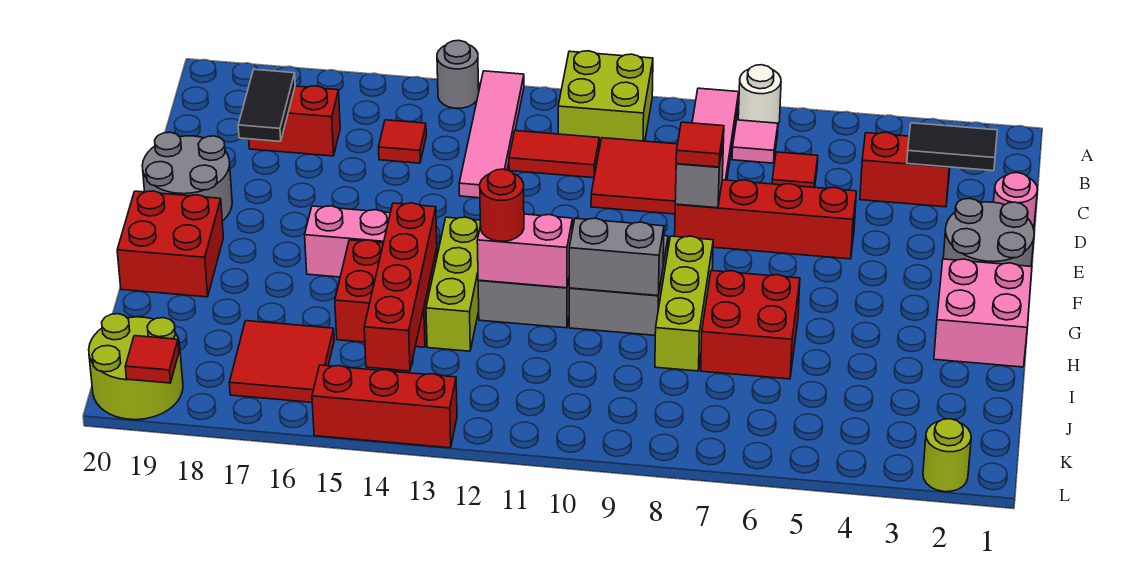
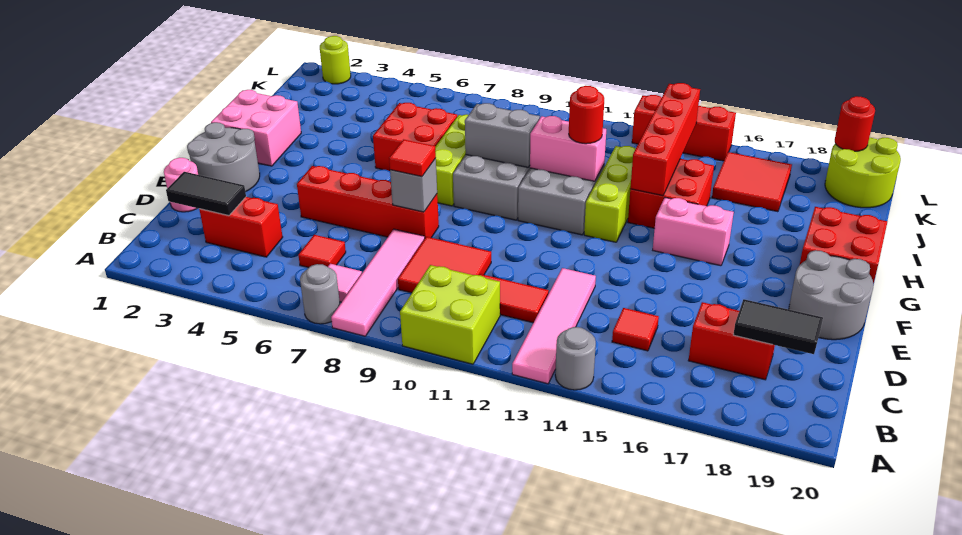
white 1x1 round brick [738,65,781,124] -> grey 1x1 round brick [300,264,340,324]
black 1x2 tile [238,69,295,141] -> black 1x2 tile turned to [733,299,823,354]
red 1x1 tile [125,336,179,383] -> red 1x1 round brick [835,96,875,151]

